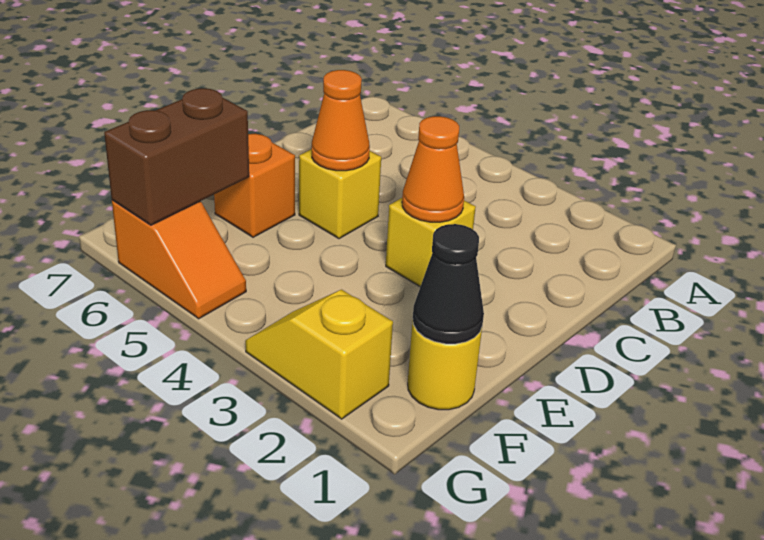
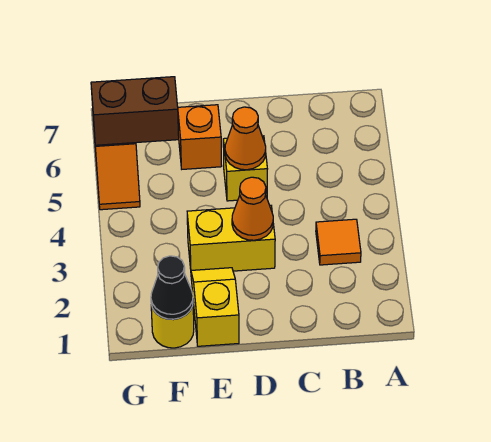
none -> orange 1x1 tile [316,219,361,265]
yellow 1x1 brick [386,198,476,287] -> yellow 1x2 brick [187,205,275,271]
yellow 1x2 slope [245,290,393,419] -> yellow 1x2 slope moved to [191,268,239,346]

